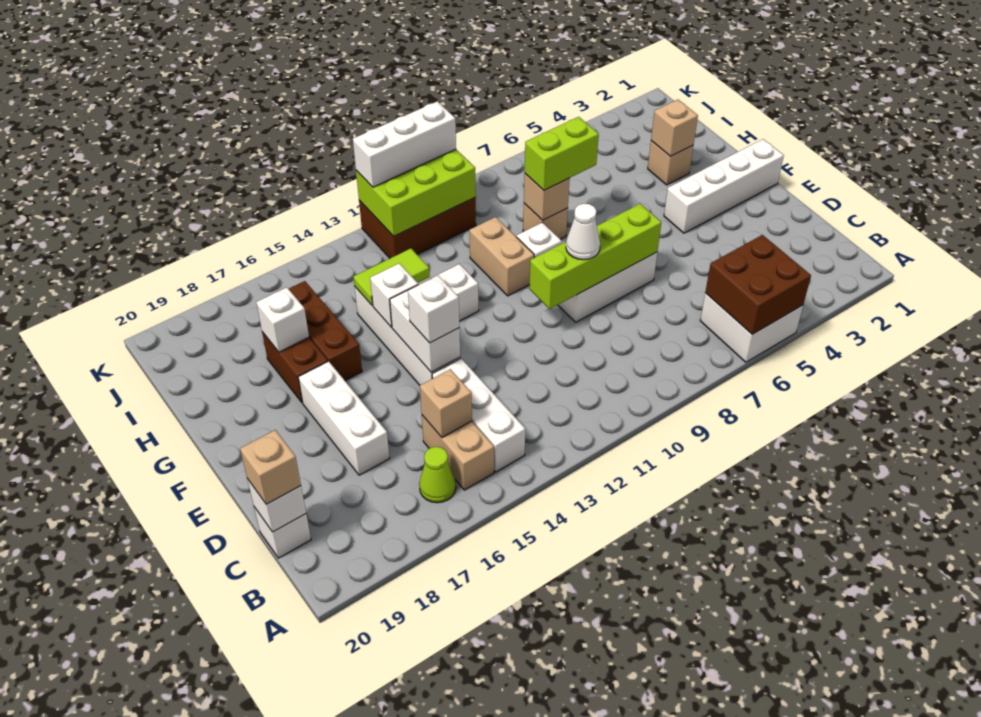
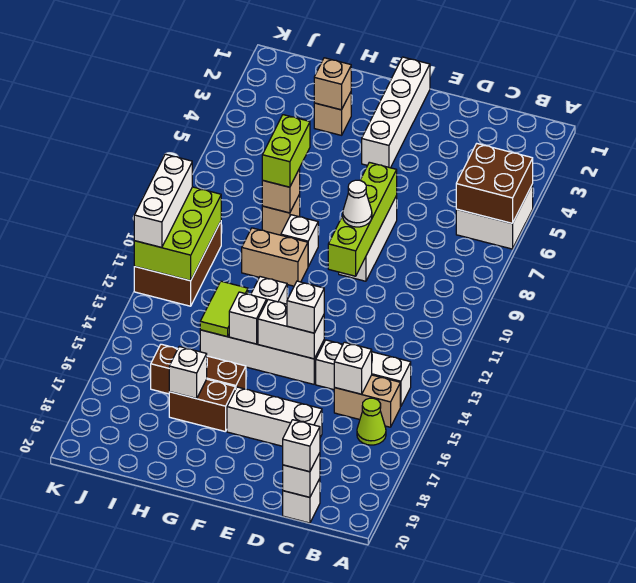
tan 1x1 brick [420,369,472,437] -> white 1x1 brick [334,342,372,394]
tan 1x1 brick [240,430,301,504] -> white 1x1 brick [283,420,320,472]

